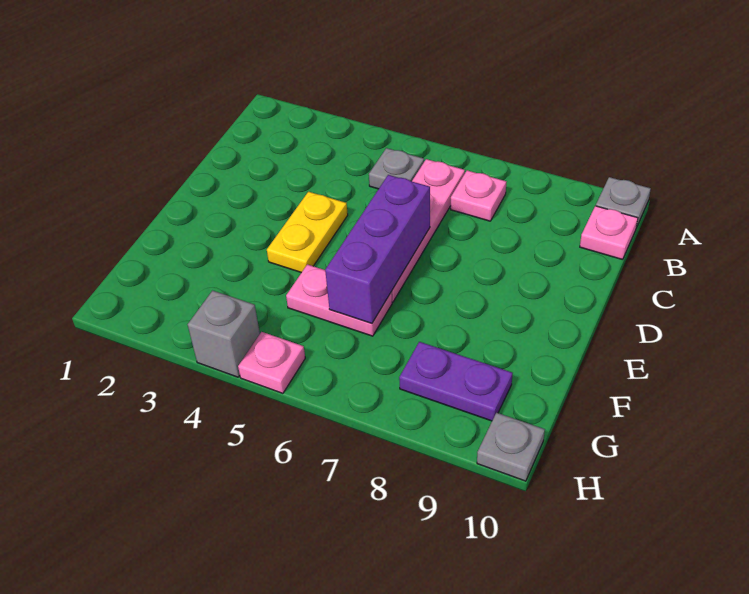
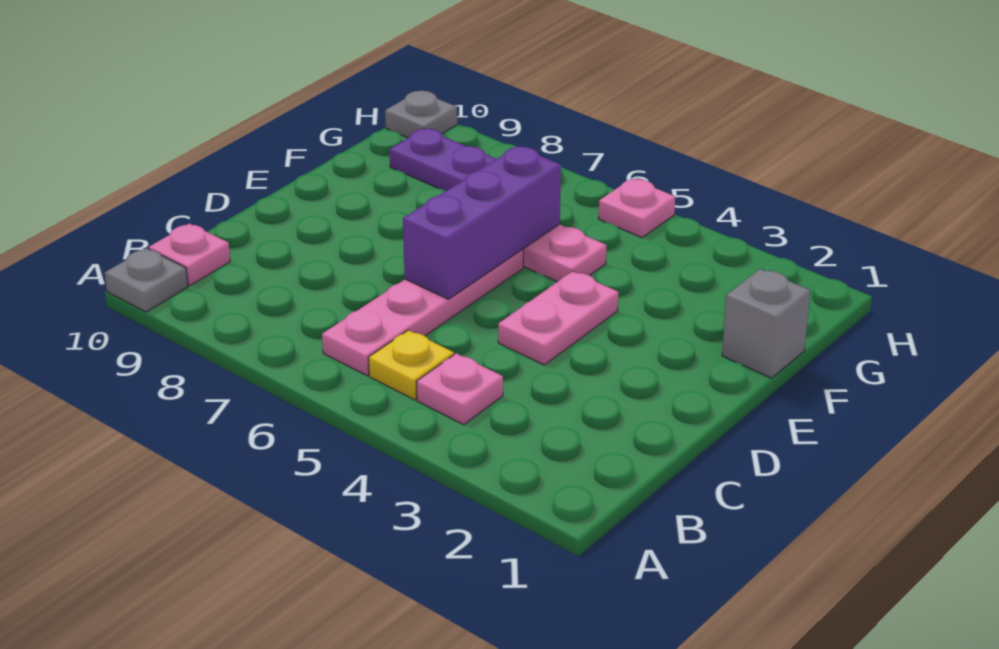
grey 1x1 plate [369,148,424,189] -> yellow 1x1 plate [369,330,454,400]
pink 1x1 plate [451,170,506,221] -> pink 1x1 plate moved to [416,353,503,425]
yellow 1x2 plate [267,192,348,273] -> pink 1x2 plate [498,271,618,365]
grey 1x1 brick [188,291,260,377] -> grey 1x1 brick moved to [722,269,810,378]

